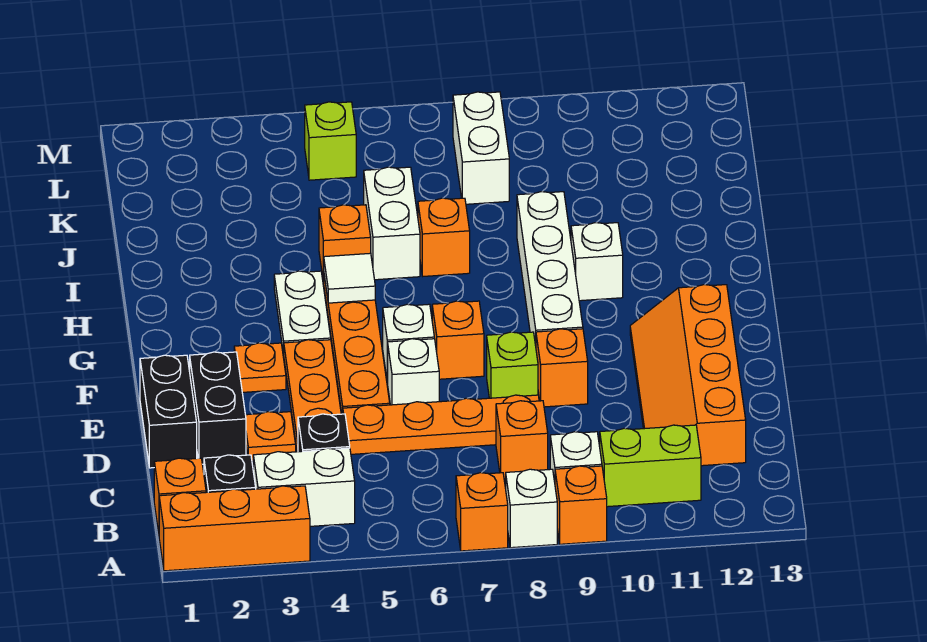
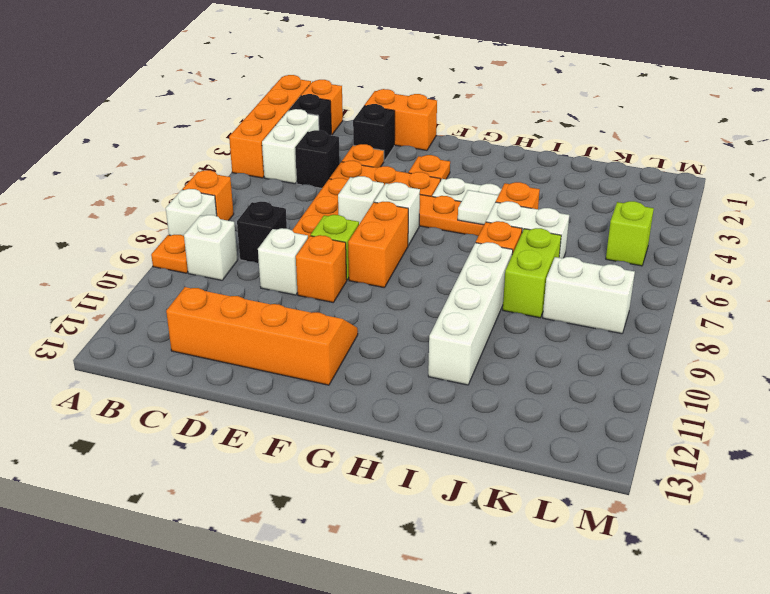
orange 1x3 brick [159,486,310,571] -> orange 1x4 brick [229,75,311,178]
orange 1x1 brick [555,466,607,544] -> orange 1x1 plate [151,235,188,273]
lime 1x2 brick [600,425,701,507] -> lime 1x2 brick moved to [503,228,561,318]
orange 1x1 brick [496,401,548,479] -> black 1x1 brick [237,202,287,263]
black 1x2 brick [140,355,197,468] -> orange 1x2 brick [364,89,437,150]
black 1x2 brick [190,352,246,464] -> black 1x1 brick [353,104,395,161]
orange 1x1 brick [432,301,484,379] -> orange 1x2 brick [348,202,408,288]
white 1x4 brick [517,192,583,345] -> white 1x4 brick turned to [428,242,513,385]
white 1x1 brick [571,223,623,301] -> white 1x1 brick moved to [258,228,308,295]

